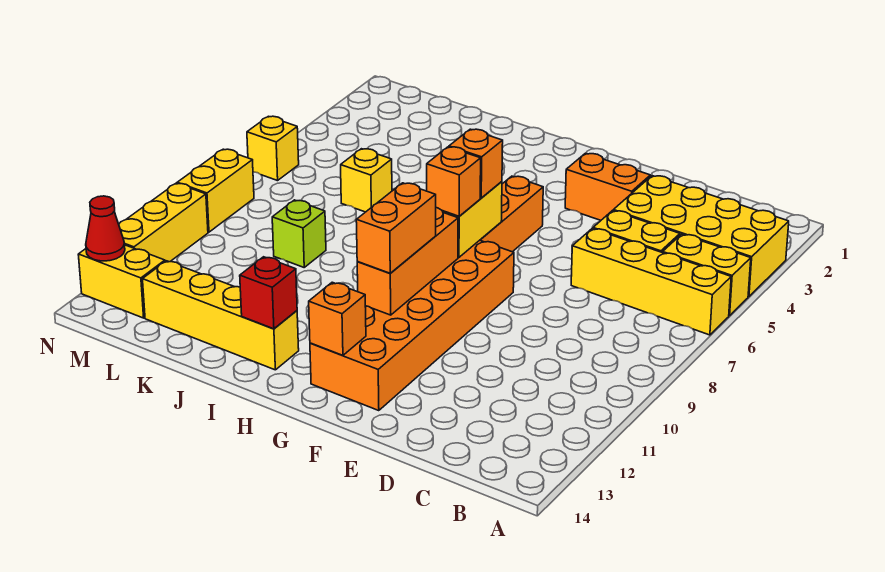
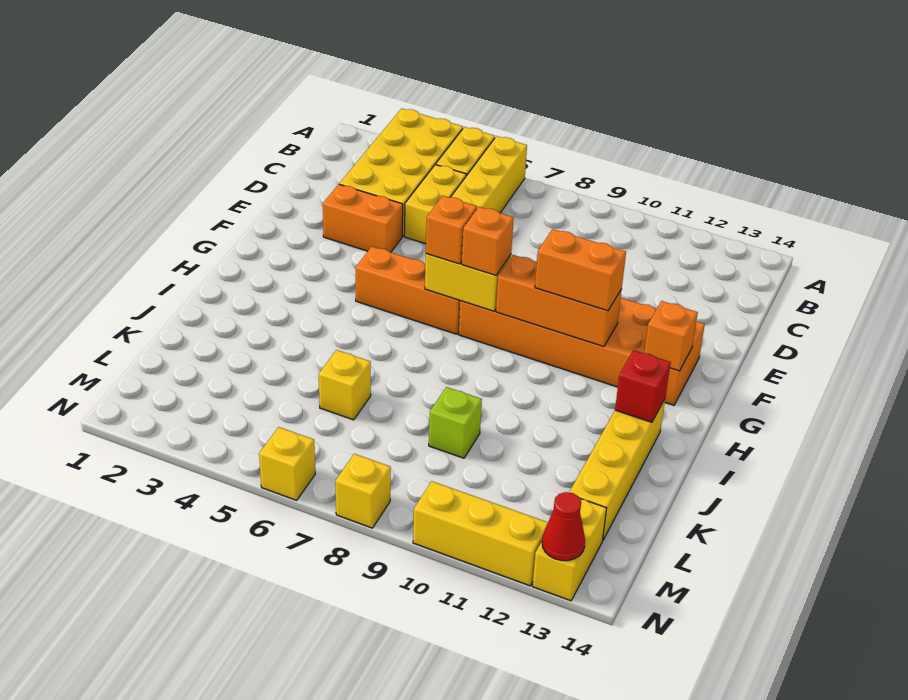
orange 1x2 brick [565,153,650,220] -> orange 1x2 brick turned to [323,184,403,252]
yellow 1x2 brick [177,149,254,232] -> yellow 1x1 brick [335,454,391,528]

